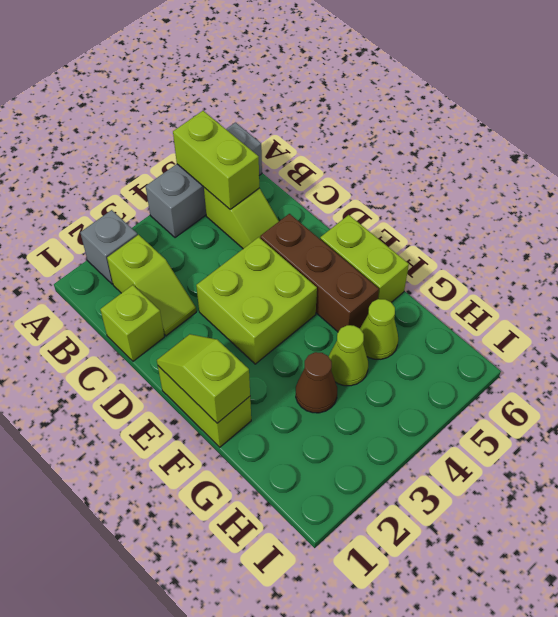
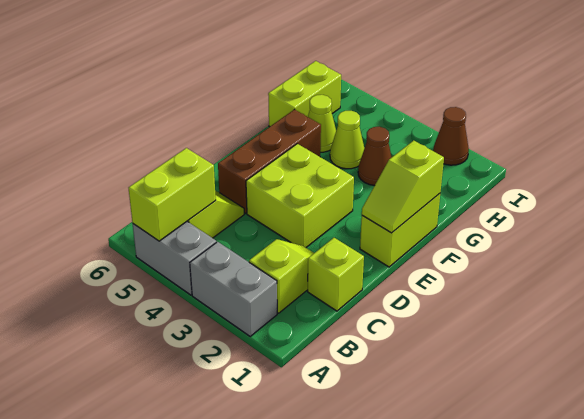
grey 1x1 brick [80,210,137,284] -> grey 1x2 brick [190,242,277,336]
grey 1x3 brick [146,123,262,238] -> grey 1x2 brick [133,222,216,295]
lime 1x2 brick [320,215,409,302] -> lime 1x2 brick moved to [268,61,341,127]
none -> brown 1x1 cone [433,107,469,165]

